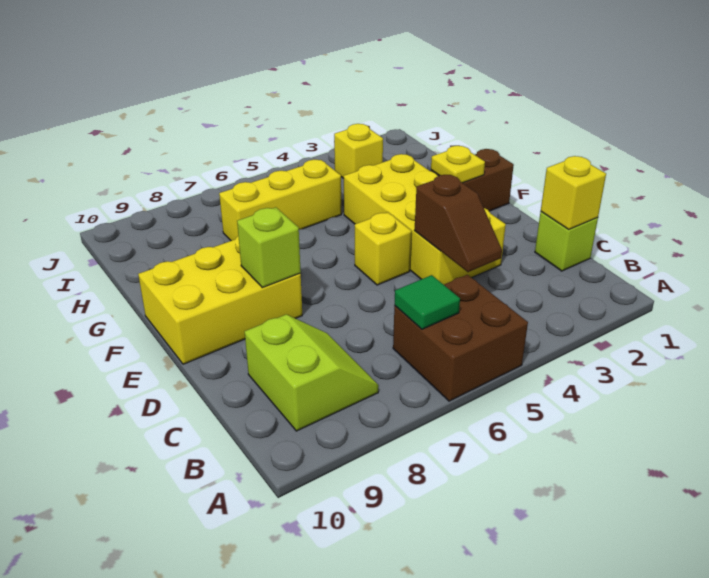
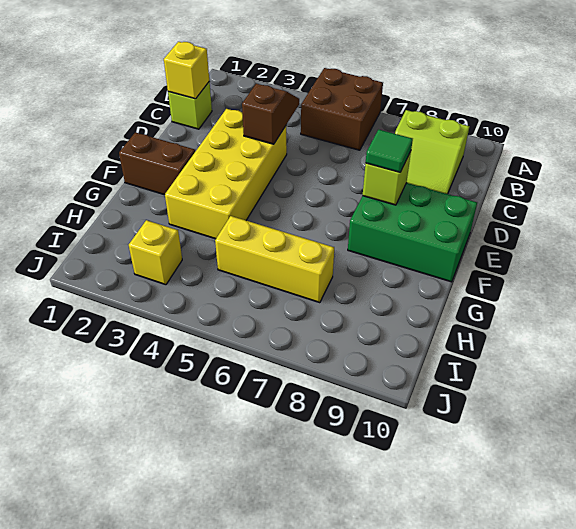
green 1x1 tile [395,275,460,329] -> green 1x1 tile moved to [366,130,413,172]
lime 2x2 slope [245,315,379,431] -> lime 2x2 slope turned to [395,110,469,194]
yellow 1x1 brick [355,212,412,285] -> none
yellow 2x3 brick [138,236,302,364] -> green 2x3 brick [348,183,477,282]
yellow 1x1 plate [431,146,485,183] -> none

